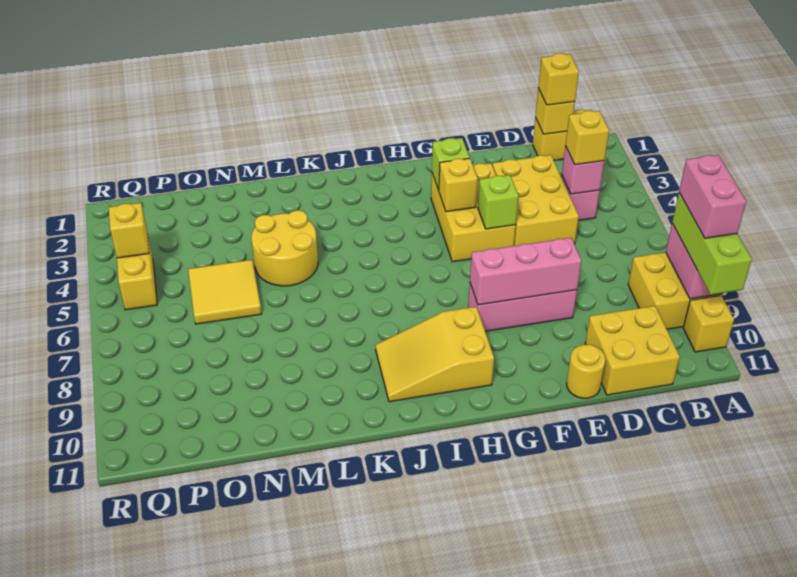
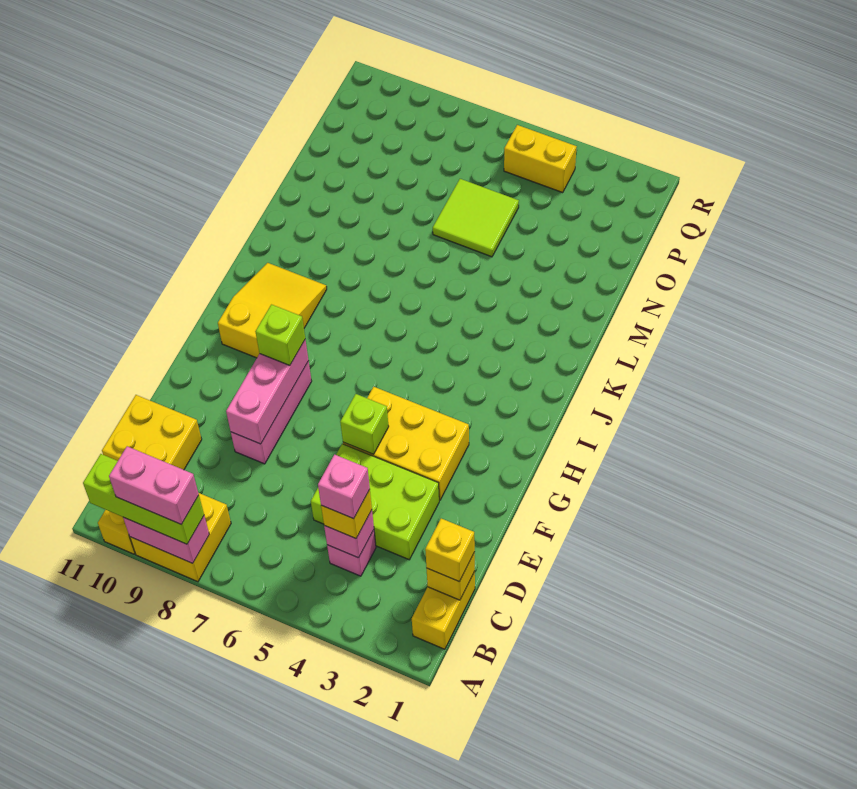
none -> pink 1x1 brick [318,455,370,519]
yellow 2x3 brick [492,155,579,246] -> lime 2x3 brick [311,444,439,560]
yellow 1x1 round brick [566,345,606,398] -> none
lime 1x1 brick [432,138,470,190] -> lime 1x1 brick moved to [255,305,305,365]
yellow 1x1 brick [439,158,478,212] -> none
yellow 2x2 round brick [251,210,318,286] -> none
yellow 2x2 tile [188,260,261,324] -> lime 2x2 tile [433,179,519,257]
yellow 1x1 brick [109,203,149,258] -> none

